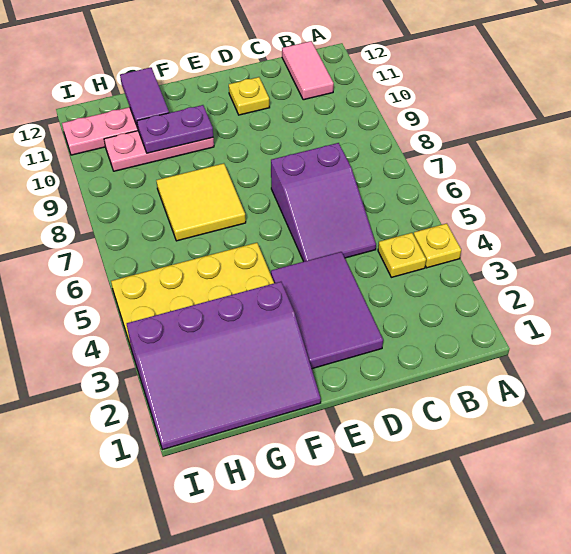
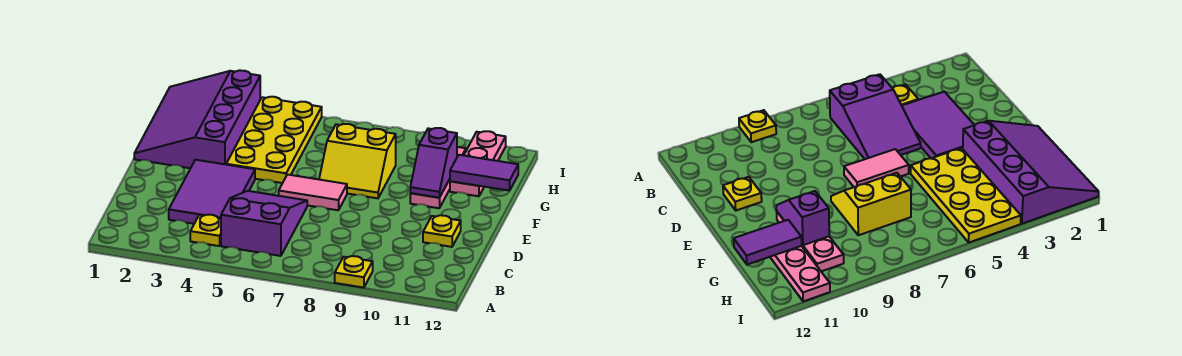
yellow 1x1 plate [414,223,461,268] -> yellow 1x1 plate moved to [335,256,373,288]
pink 1x2 tile [282,41,334,100] -> pink 1x2 tile moved to [279,175,347,210]
purple 2x3 slope [271,143,376,262] -> purple 2x3 slope turned to [221,191,307,256]
purple 2x3 tile [271,252,383,369] -> purple 2x3 tile turned to [169,160,255,224]
yellow 2x2 tile [156,163,246,241] -> yellow 2x2 slope [319,124,396,198]
purple 1x2 plate [137,105,213,153] -> purple 1x2 slope [410,128,457,198]

